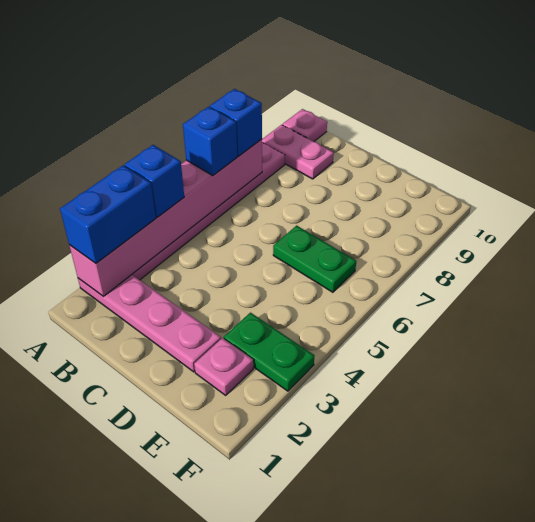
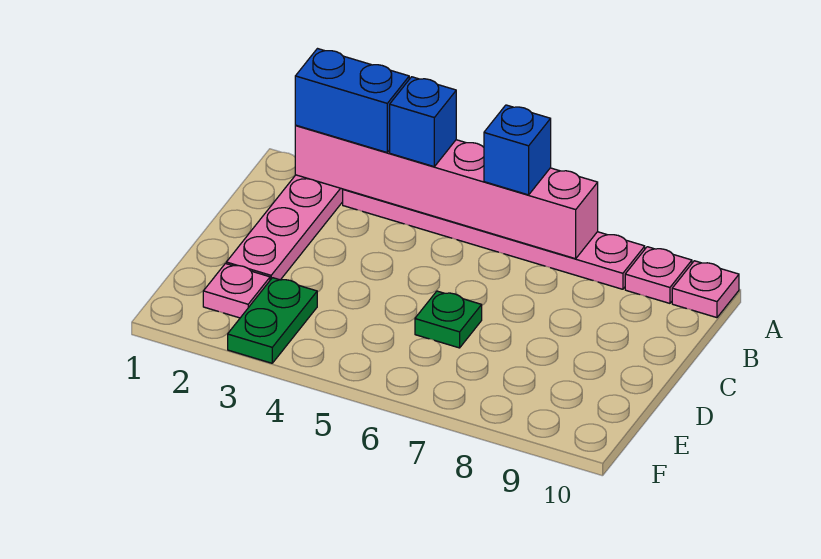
blue 1x1 brick [210,89,262,156] -> none
pink 1x2 plate [262,125,334,179] -> pink 1x1 plate [625,247,692,303]
green 1x2 plate [273,226,356,292] -> green 1x1 plate [415,291,482,348]

